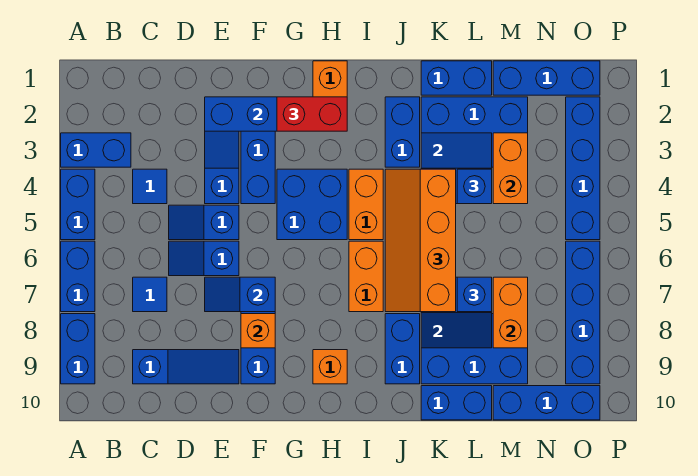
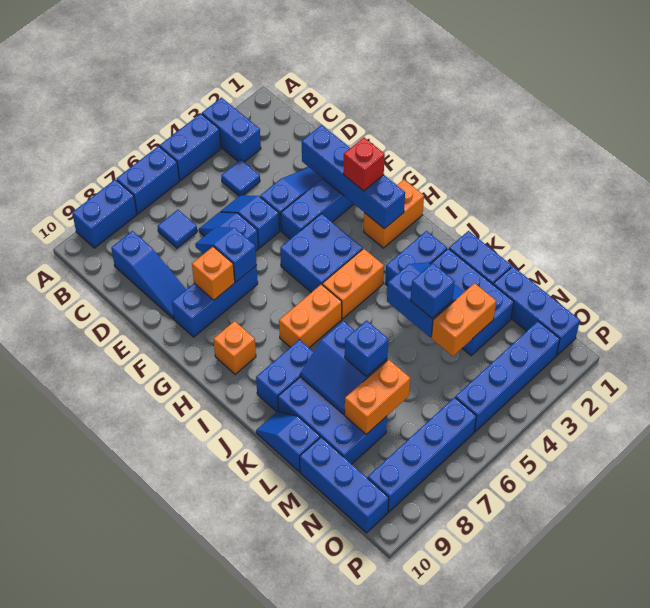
red 1x2 brick [277,97,347,131] -> red 1x1 brick [344,138,385,191]
orange 2x4 slope [385,169,456,312] -> none
blue 1x2 brick [421,386,492,420] -> blue 1x2 slope [256,411,320,471]

